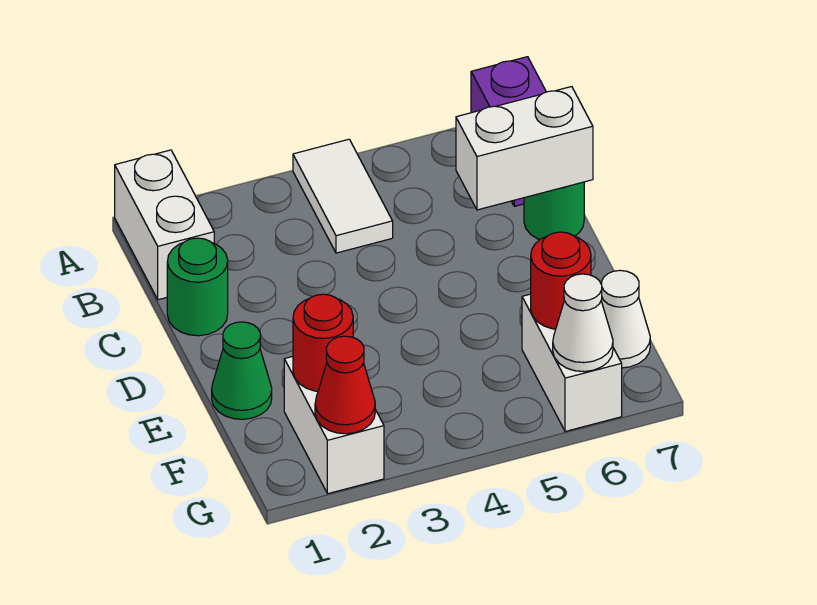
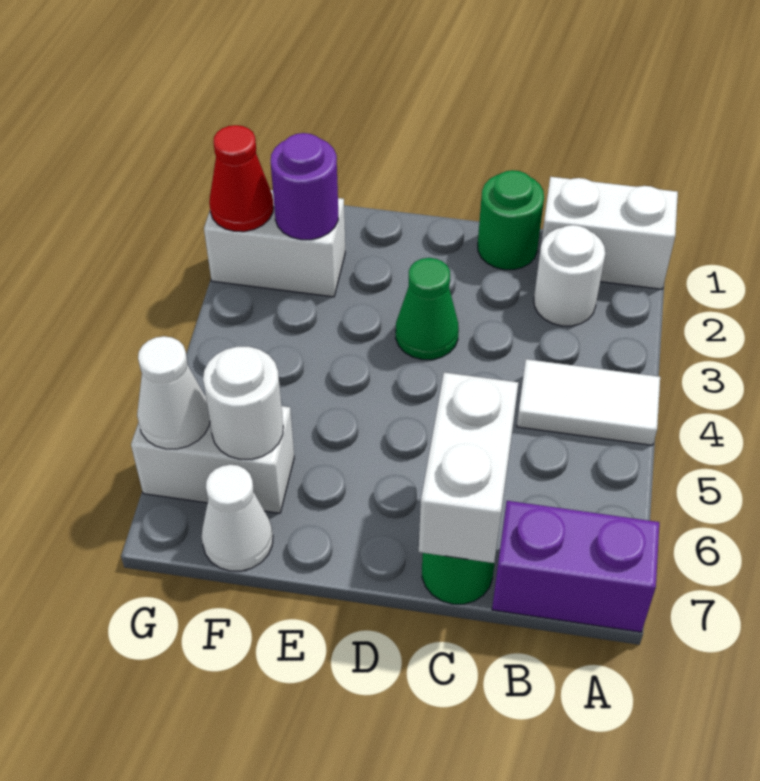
none -> white 1x1 round brick [534,225,605,326]
green 1x1 cone [212,322,272,419] -> green 1x1 cone moved to [396,258,459,360]
red 1x1 round brick [293,294,353,391] -> purple 1x1 round brick [271,133,338,240]
red 1x1 round brick [531,232,591,329] -> white 1x1 round brick [203,347,283,459]

